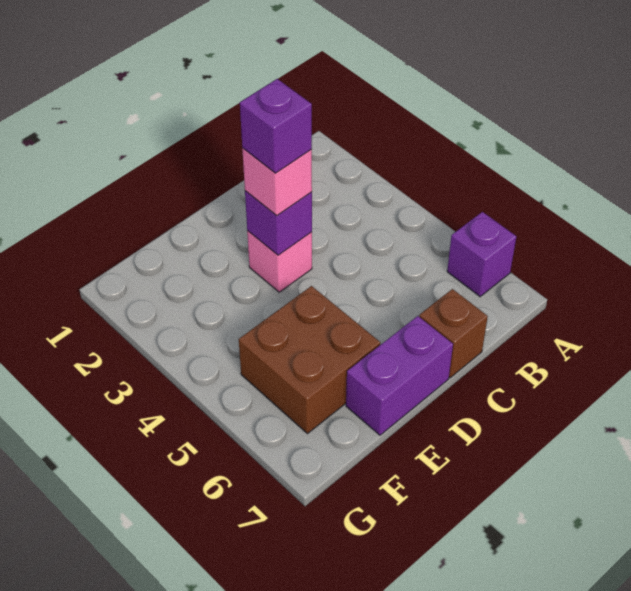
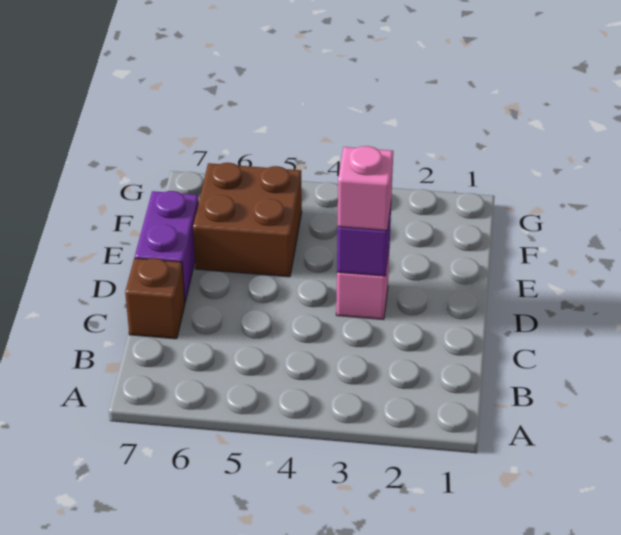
purple 1x1 brick [447,212,516,297] -> none
purple 1x1 brick [240,79,312,173] -> none

